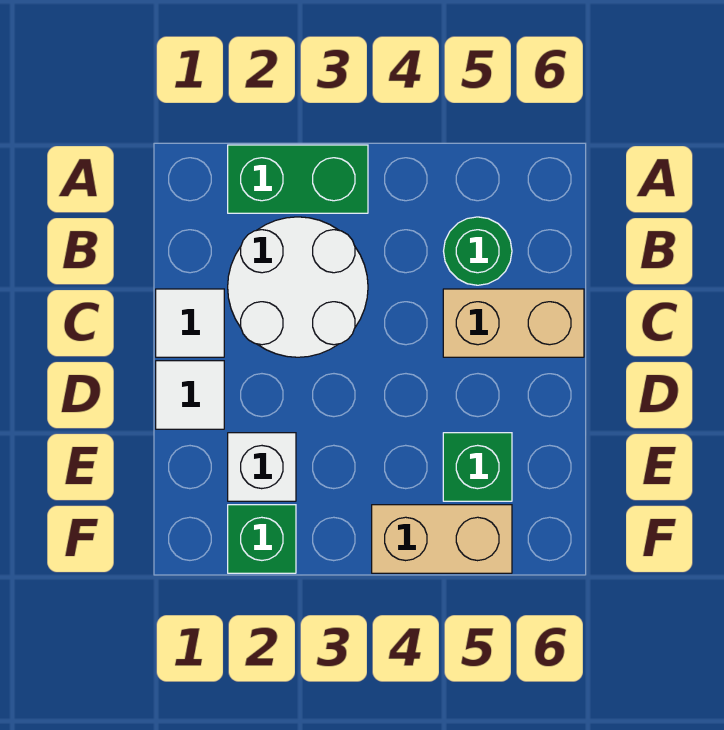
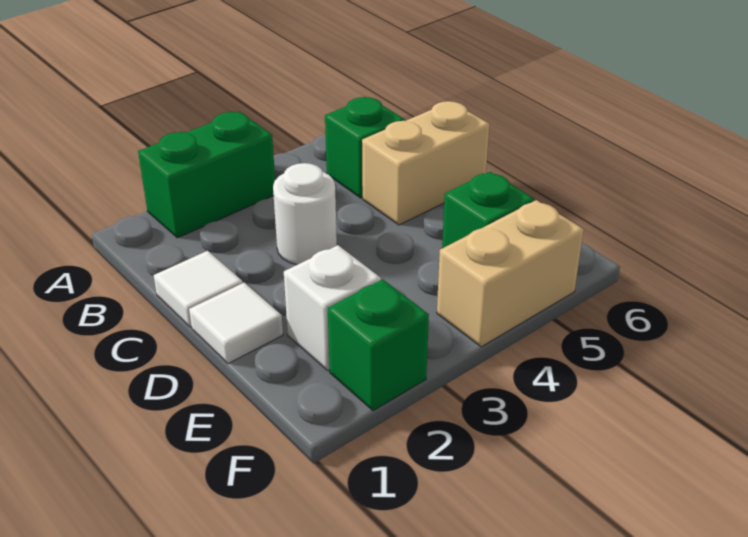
white 2x2 round brick [228,217,368,357] -> white 1x1 round brick [273,163,337,265]
green 1x1 round brick [444,217,512,285] -> green 1x1 brick [325,97,405,198]

